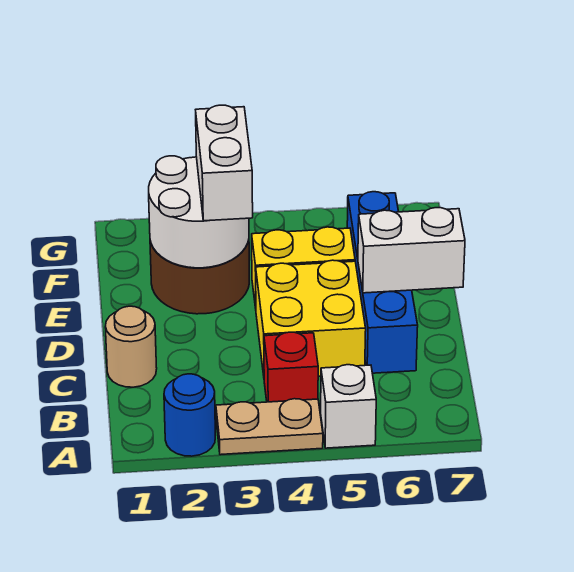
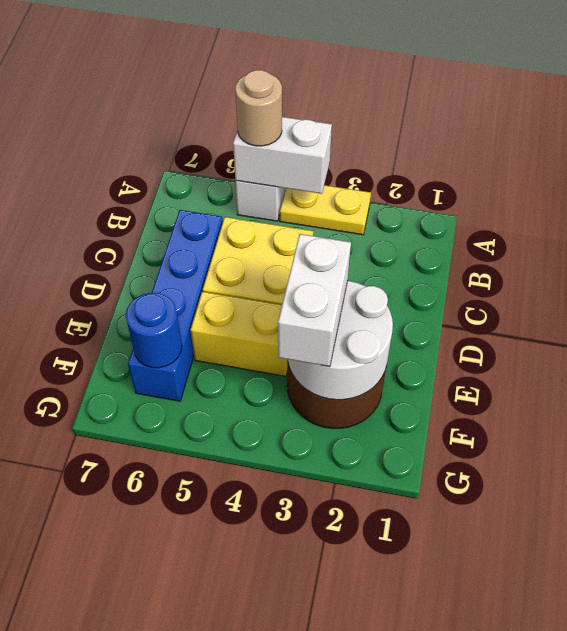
blue 1x1 round brick [164,374,215,456] -> blue 1x1 round brick moved to [126,293,182,368]
tan 1x2 plate [216,399,323,455] -> yellow 1x2 plate [280,185,371,235]
red 1x1 brick [264,332,318,402] -> none
tan 1x1 round brick [105,306,157,387] -> tan 1x1 round brick moved to [235,70,282,146]
white 1x2 brick [358,208,465,293] -> white 1x2 brick moved to [233,117,332,194]

